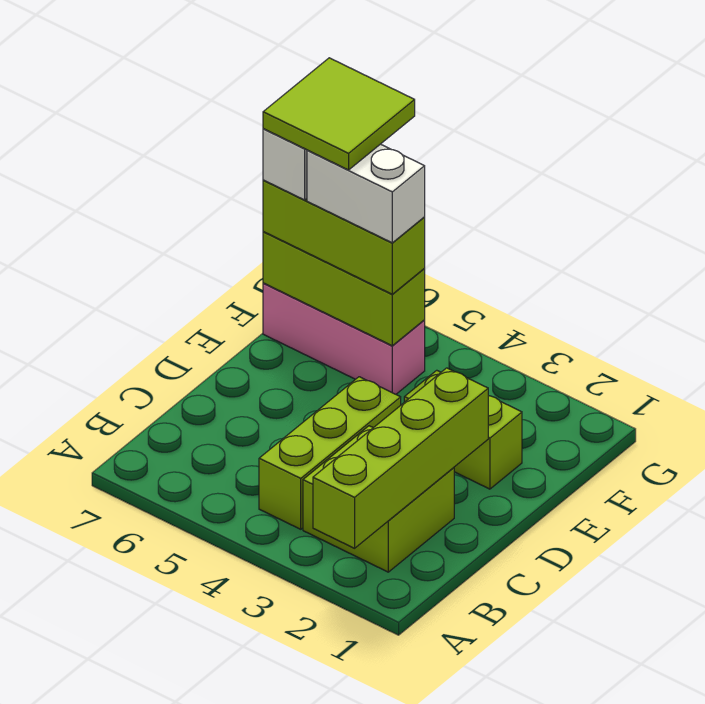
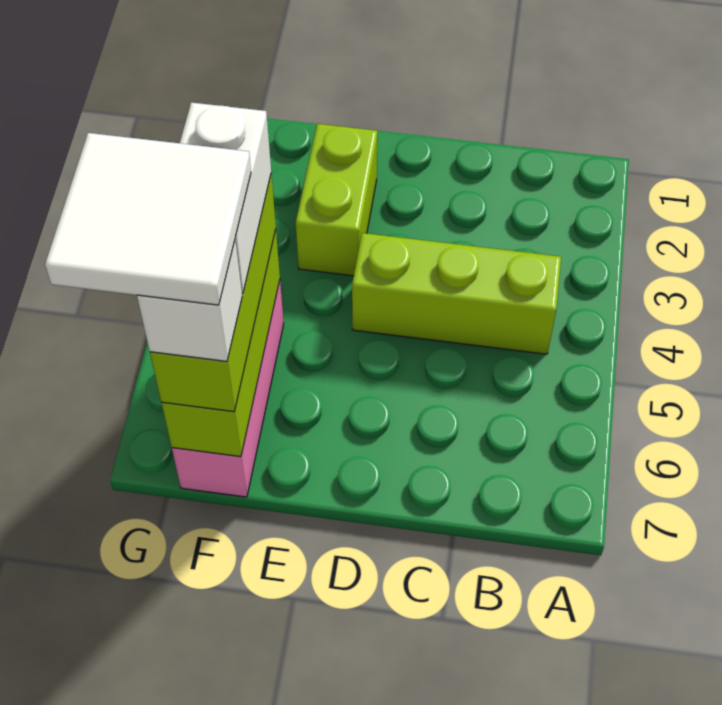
lime 1x4 brick [313,368,488,548] -> none
lime 2x2 brick [303,426,454,572] -> none
lime 2x2 tile [263,58,415,170] -> white 2x2 tile [45,133,251,305]

